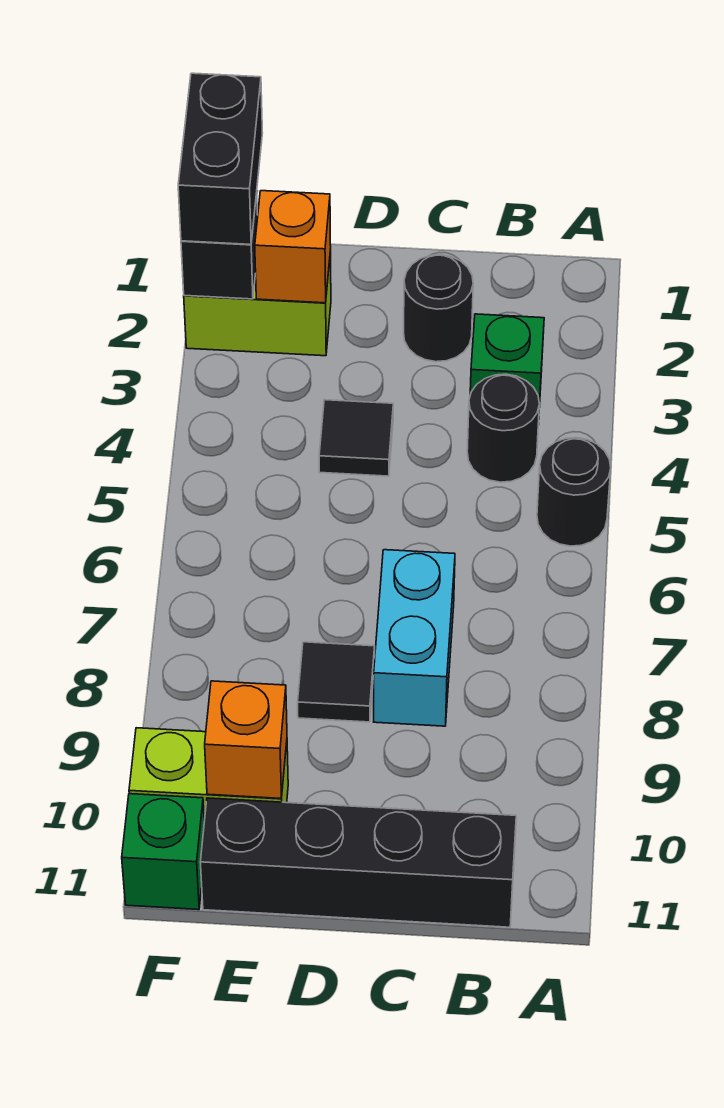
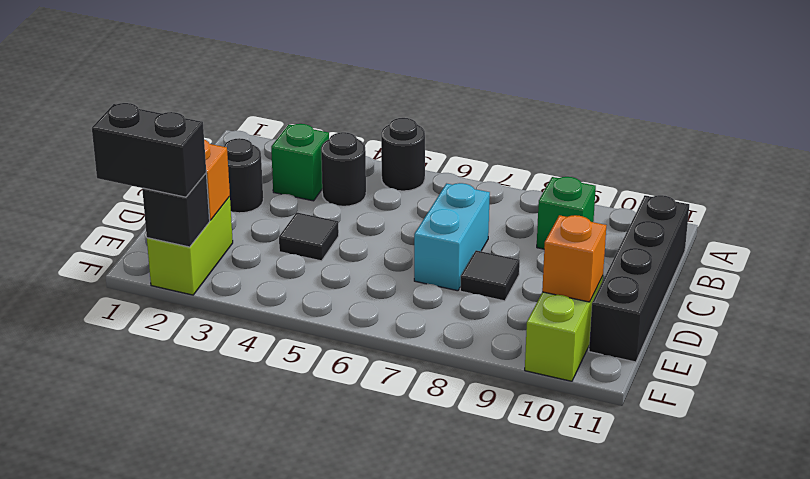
cyan 1x2 brick [374,550,455,726] -> cyan 1x2 brick turned to [414,183,490,291]
green 1x1 brick [122,794,204,910] -> green 1x1 brick moved to [537,177,596,249]

